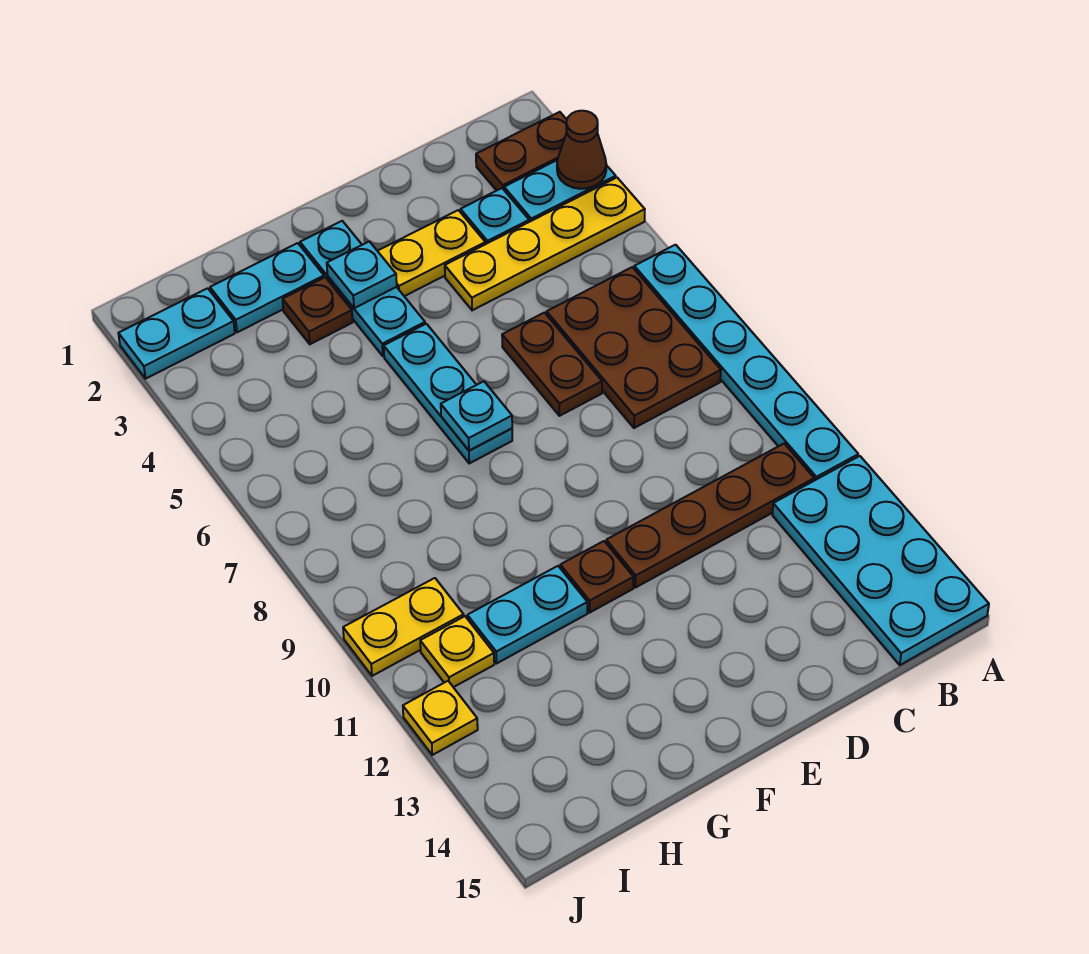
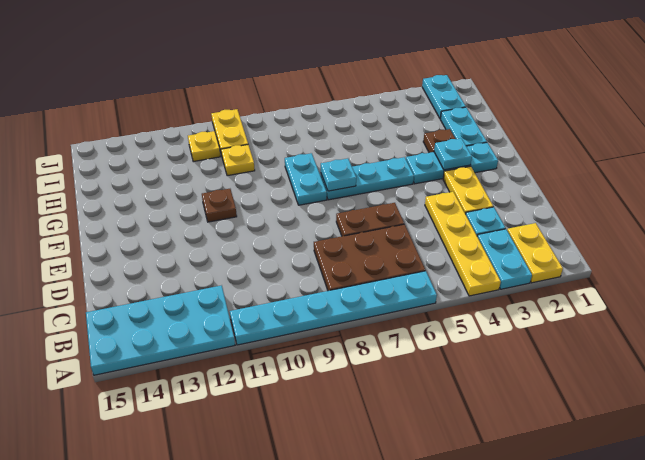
brown 1x2 plate [476,112,567,191] -> yellow 1x2 plate [507,223,563,283]
brown 1x1 cone [557,111,606,189] -> none
brown 1x4 plate [606,444,814,588] -> none
cyan 1x2 plate [467,566,587,664] -> cyan 1x2 plate moved to [285,153,327,205]
yellow 1x1 plate [403,681,478,755] -> yellow 1x1 plate moved to [221,145,255,176]

